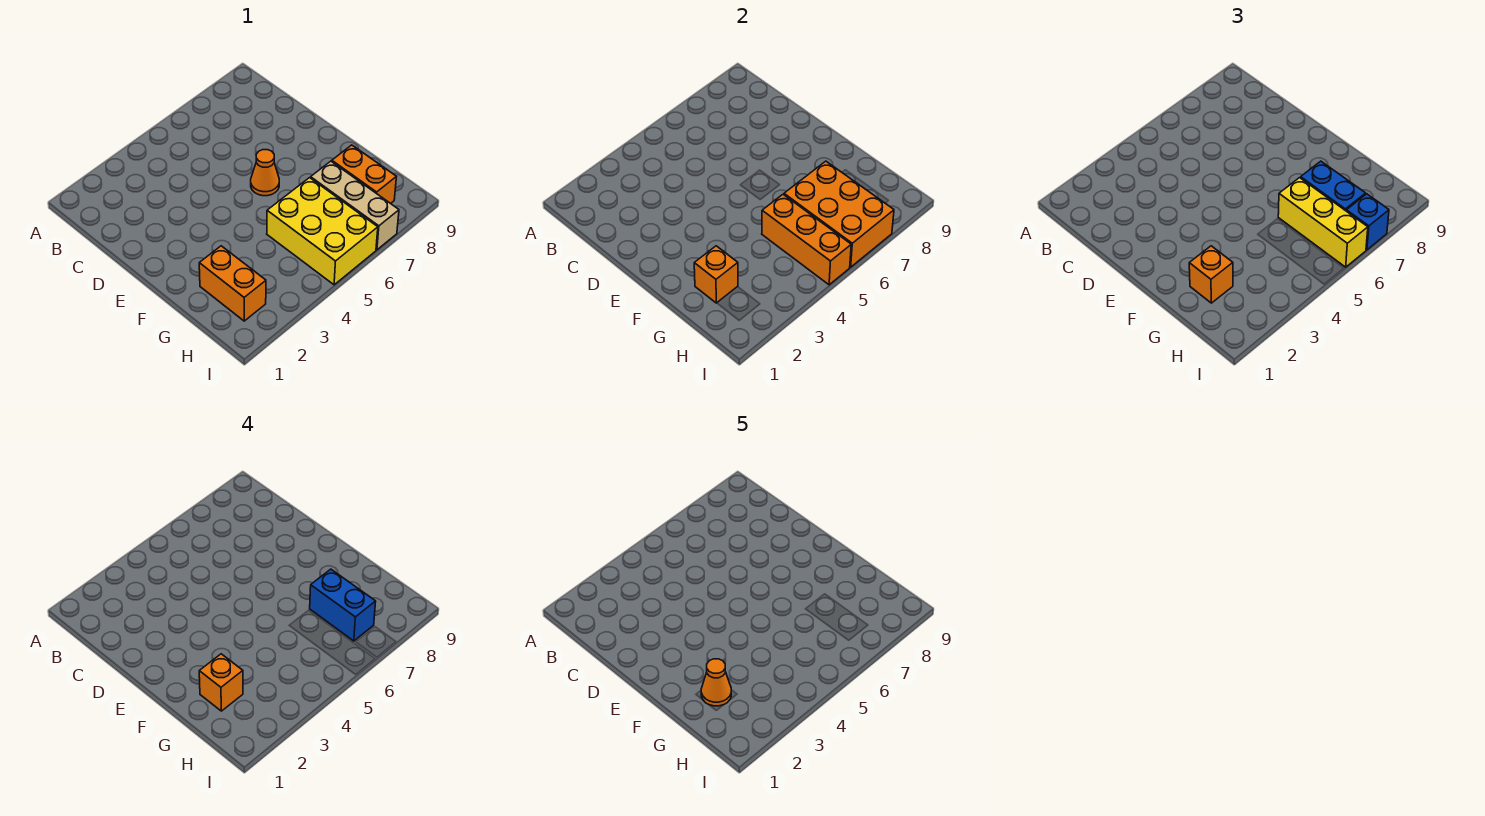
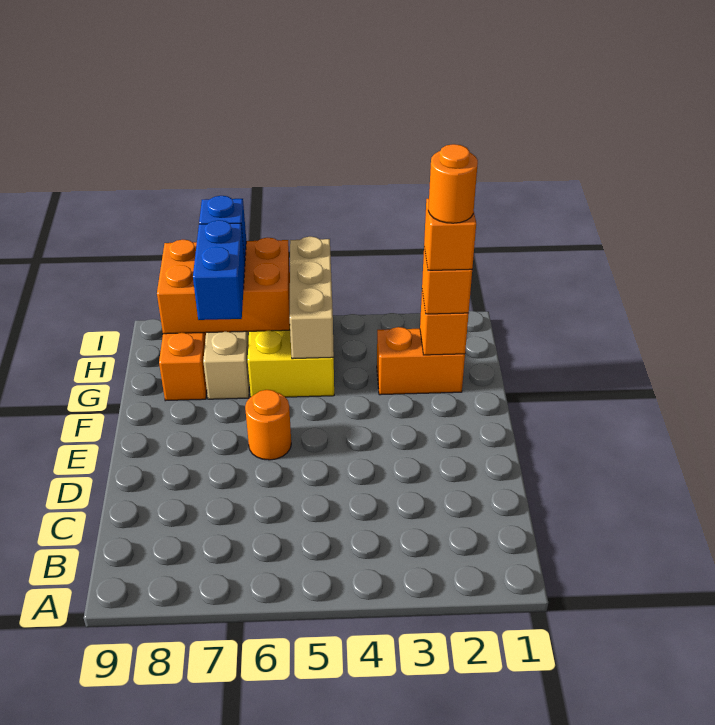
orange 1x1 cone [251,150,279,196] -> orange 1x1 round brick [245,390,291,460]
orange 1x2 brick [199,246,266,321] -> orange 1x2 brick turned to [377,327,465,395]
orange 1x1 cone [701,659,731,706] -> orange 1x1 round brick [428,144,478,223]
orange 1x3 brick [762,195,851,285] -> tan 1x3 brick [290,237,334,359]
orange 2x3 brick [784,161,894,267] -> orange 2x3 brick turned to [157,238,290,334]
yellow 1x3 brick [1278,178,1368,267] -> none
blue 1x2 brick [310,569,376,641] -> none

